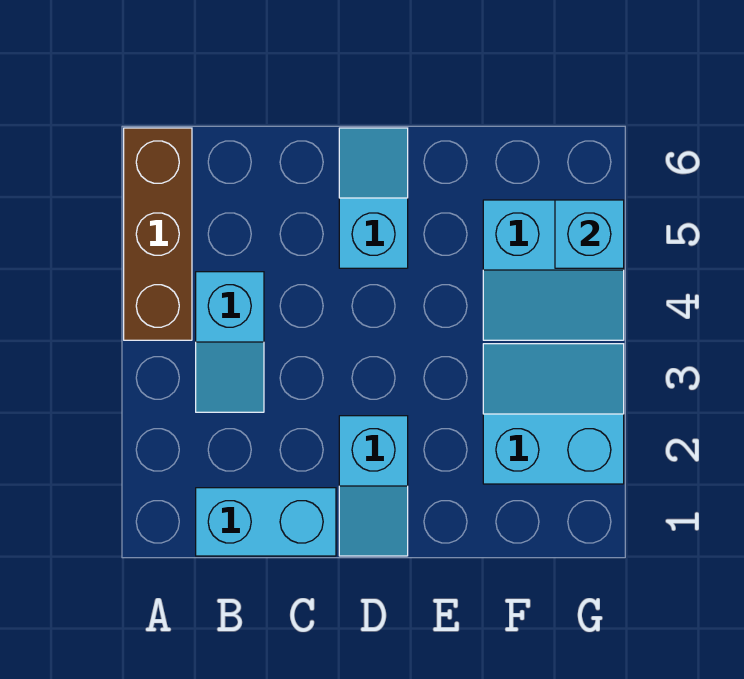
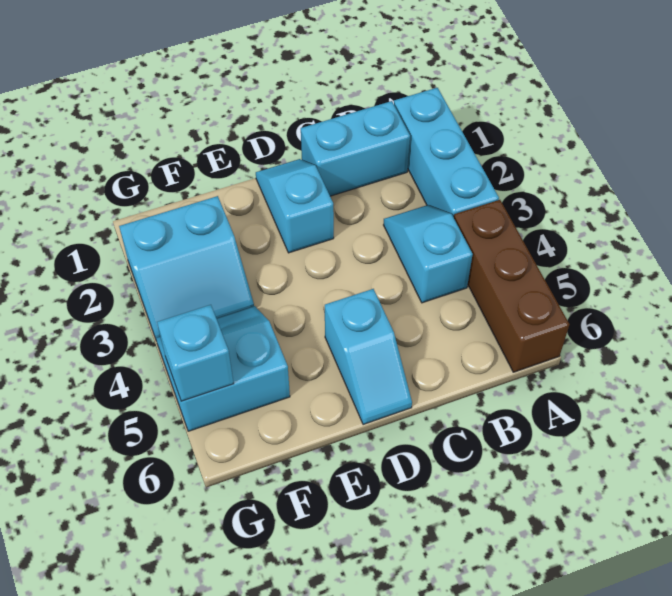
none -> cyan 1x3 brick [394,88,499,218]

